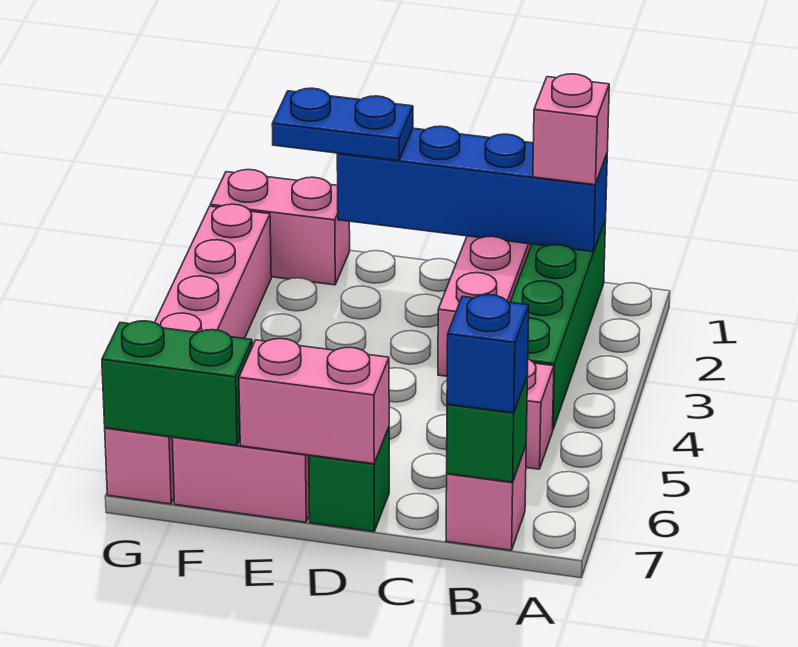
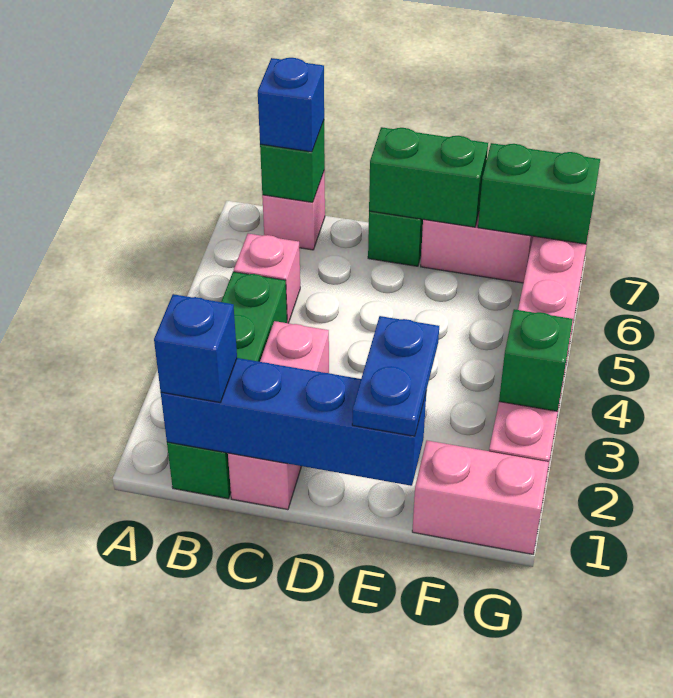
pink 1x1 brick [533,74,609,185] -> blue 1x1 brick [154,294,237,403]
pink 1x2 brick [239,339,389,464] -> green 1x2 brick [369,127,488,227]
blue 1x2 plate [272,88,413,161] -> blue 1x2 plate turned to [352,316,439,436]
none -> green 1x1 brick [499,309,573,411]

